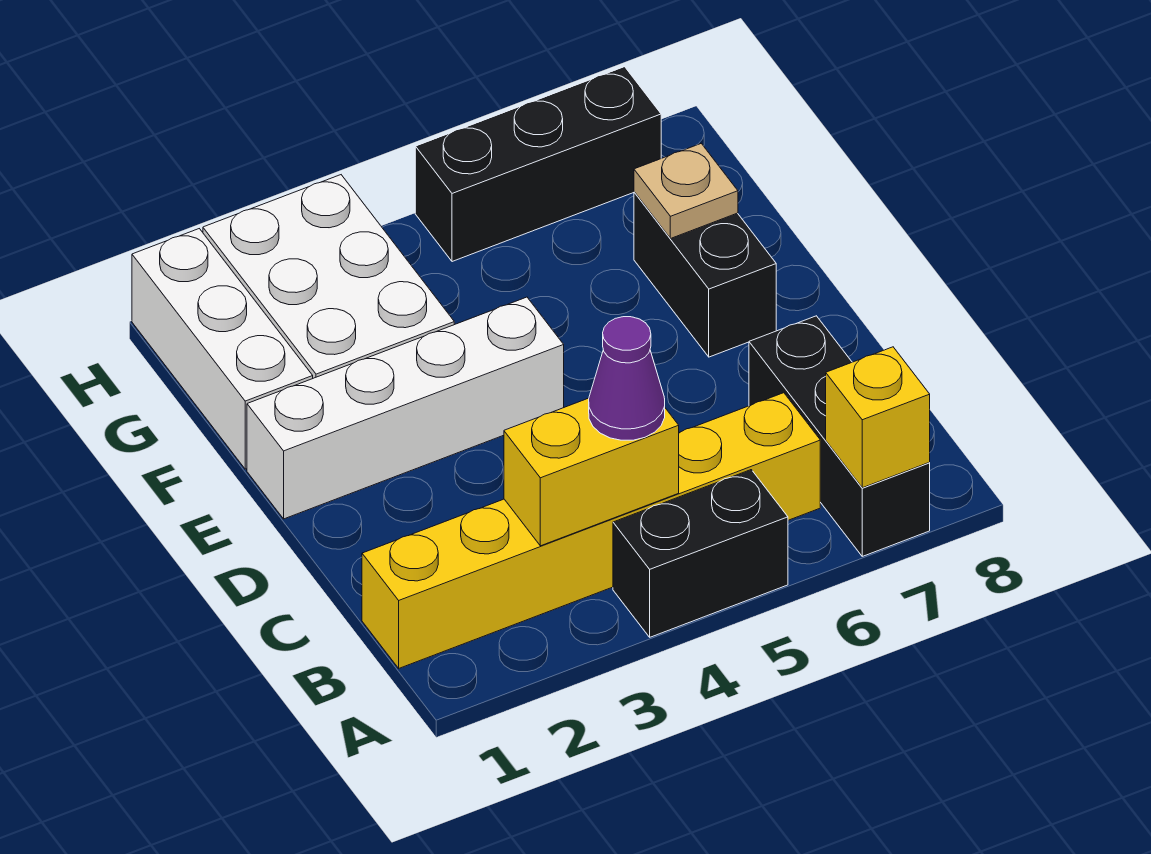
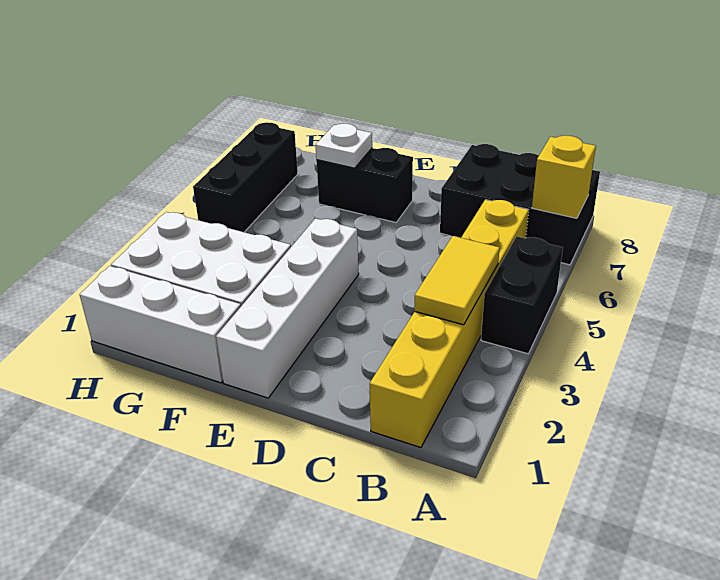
black 1x3 brick [749,316,930,556] -> black 2x3 brick [440,144,600,265]
yellow 1x2 brick [504,398,679,546] -> yellow 1x2 tile [414,236,500,325]
purple 1x1 cone [589,317,665,440] -> none
tan 1x1 plate [634,144,738,239] -> white 1x1 plate [315,124,372,168]

